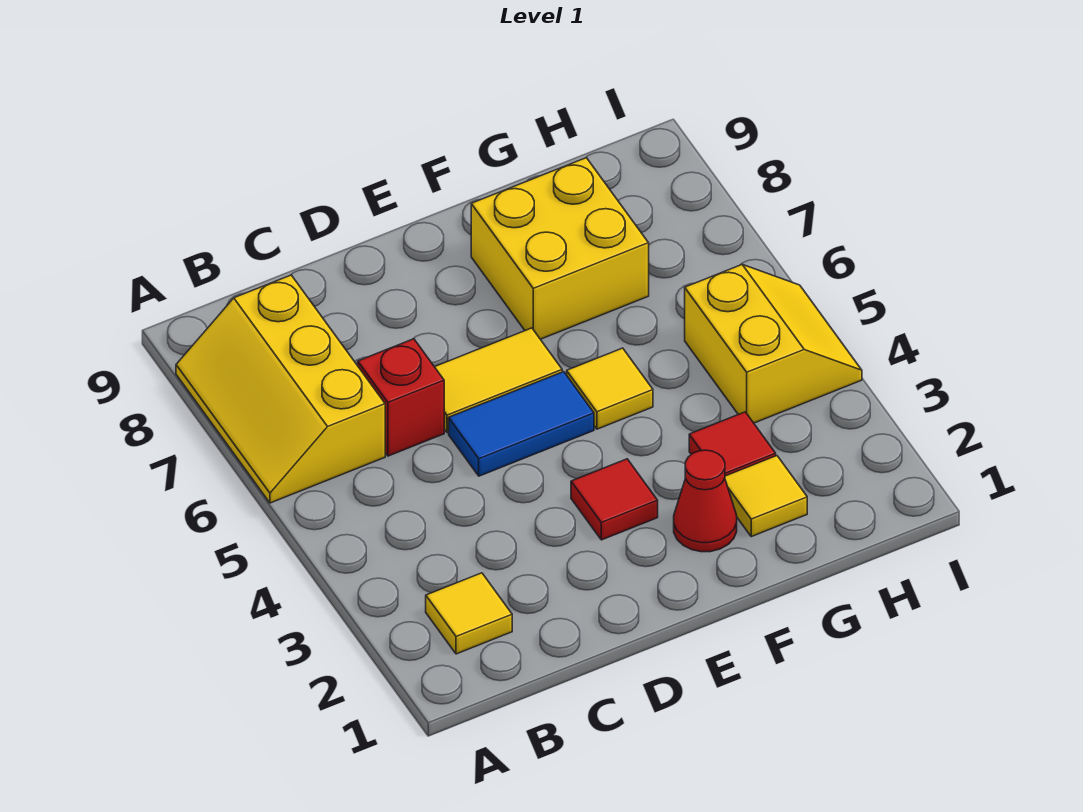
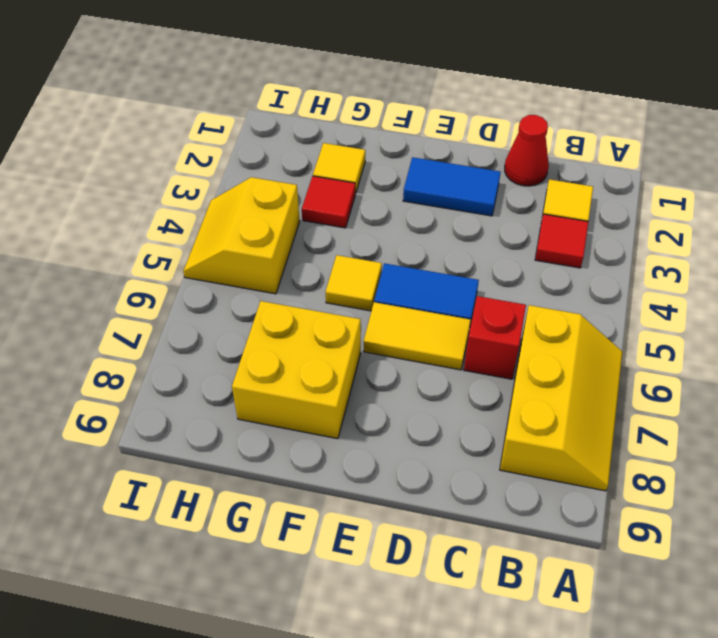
none -> blue 1x2 tile [403,157,501,216]
red 1x1 tile [571,459,658,540] -> red 1x1 tile moved to [535,214,588,268]
red 1x1 cone [674,450,737,552] -> red 1x1 cone moved to [505,115,549,186]

